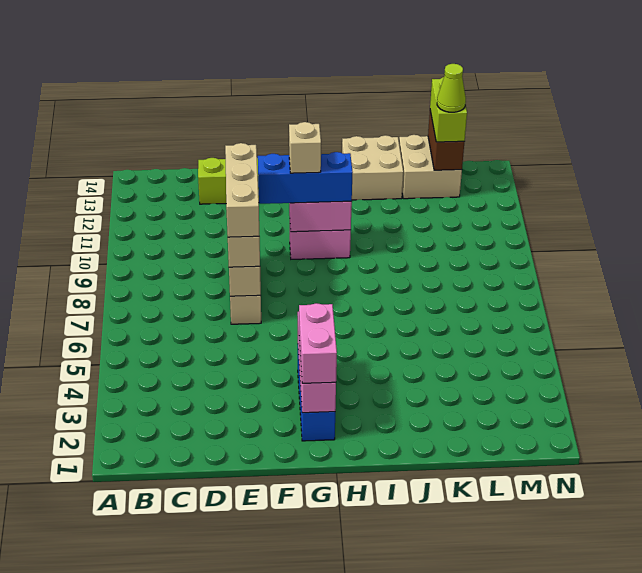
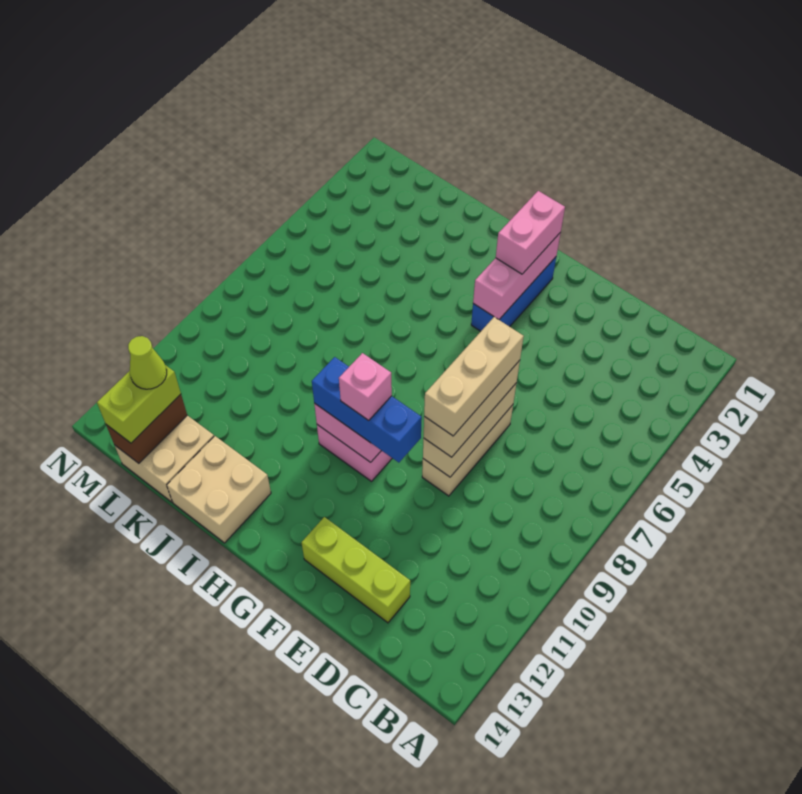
tan 1x1 brick [289,122,321,173] -> pink 1x1 brick [339,353,392,420]

